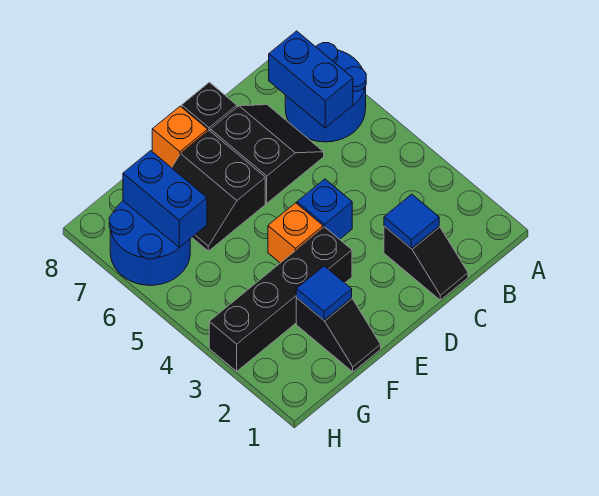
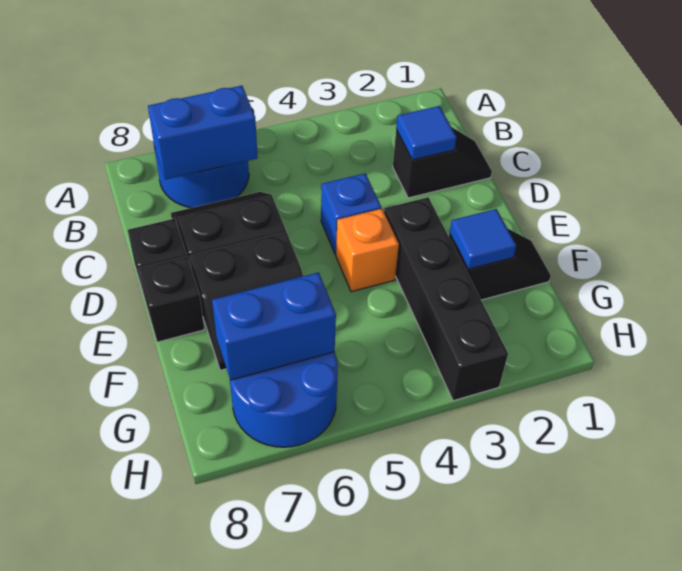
orange 1x1 brick [152,106,208,168] -> black 1x1 brick [139,257,204,342]

